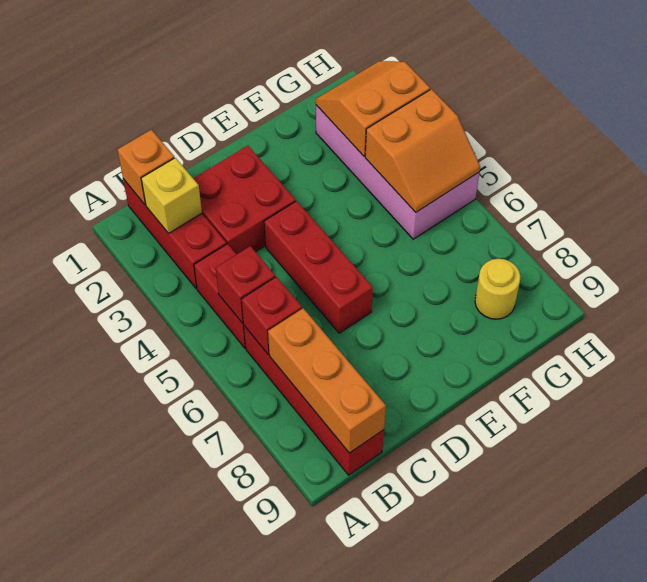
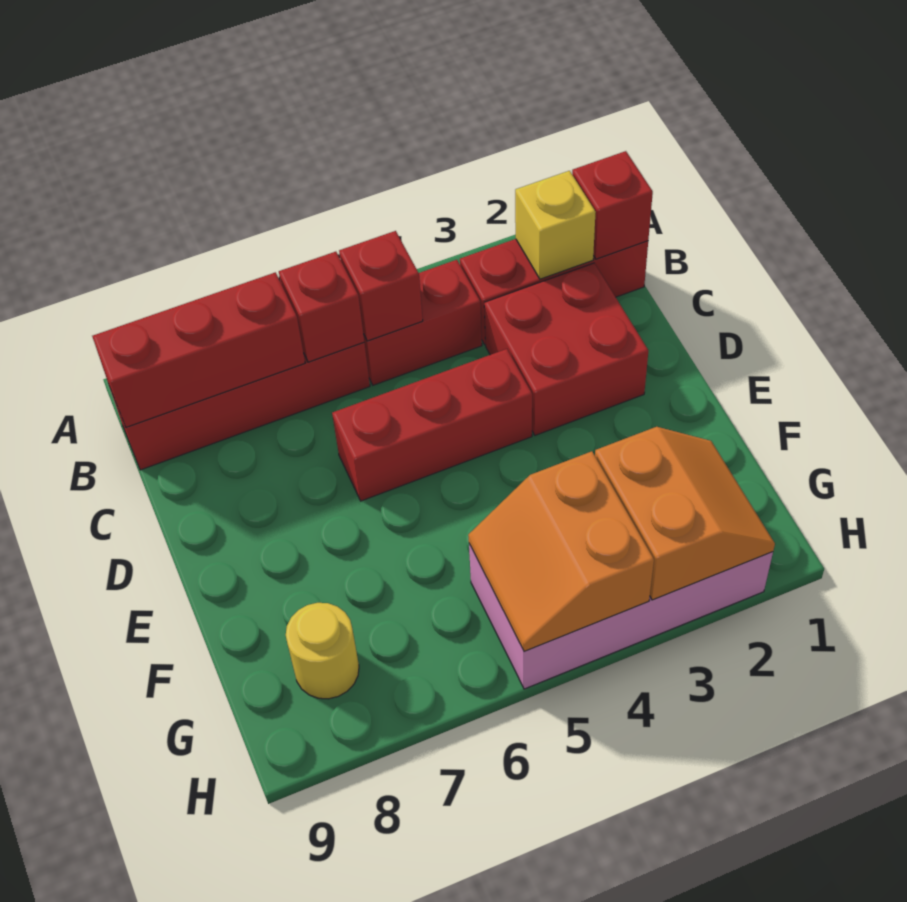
orange 1x1 brick [117,130,174,205] -> red 1x1 brick [572,151,653,259]
orange 1x3 brick [268,308,386,453] -> red 1x3 brick [92,272,305,427]

